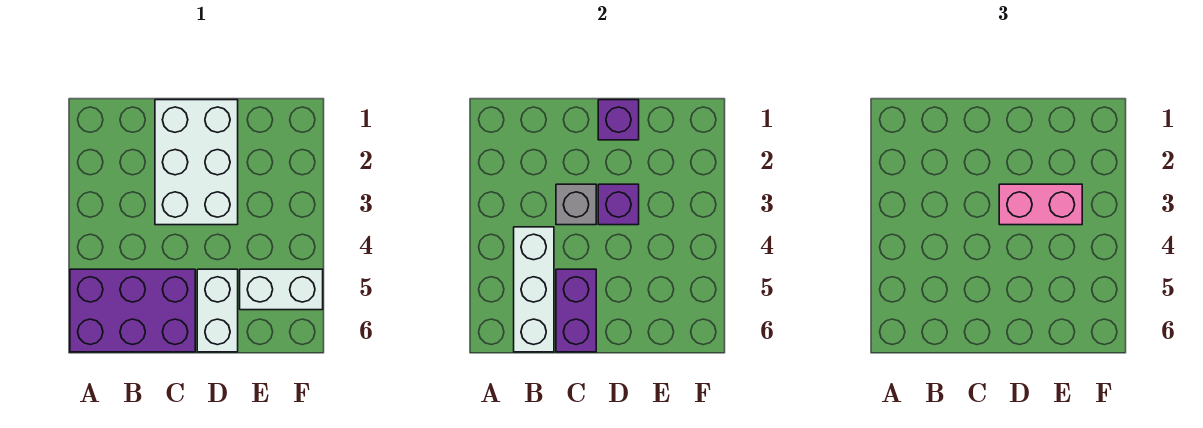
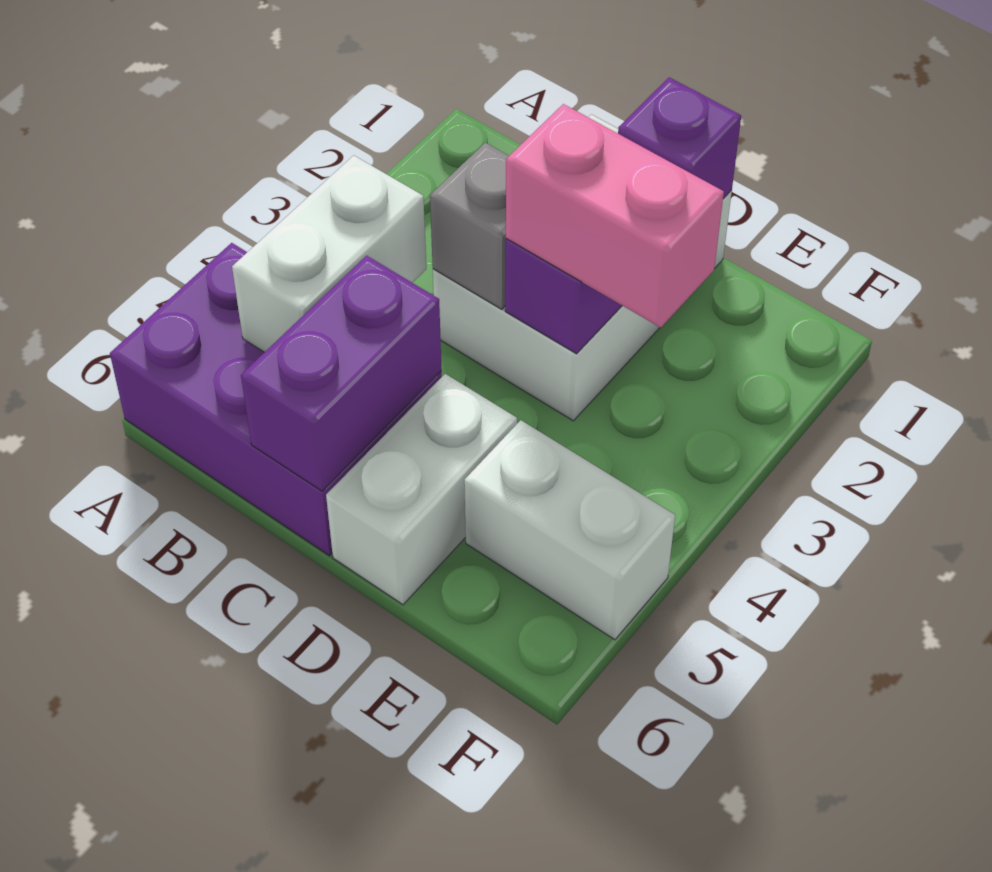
white 1x3 brick [514,227,554,352] -> white 1x2 brick [232,155,426,352]

